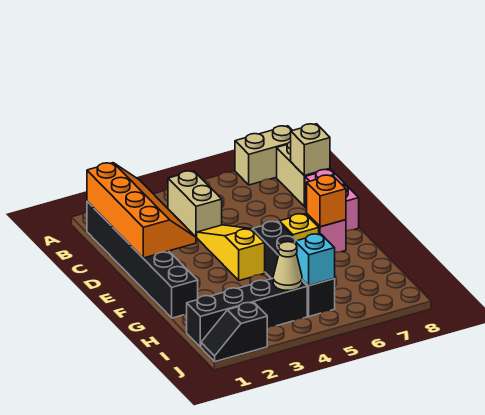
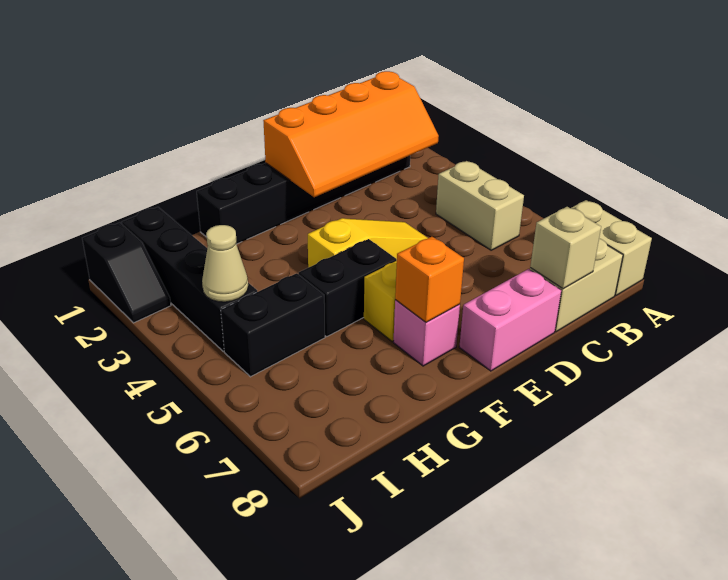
tan 1x2 brick [168,171,222,237] -> tan 1x2 brick turned to [436,161,524,250]
cyan 1x1 brick [295,234,335,286] -> none
black 1x2 slope [201,302,267,362] -> black 1x2 slope turned to [82,223,171,323]

